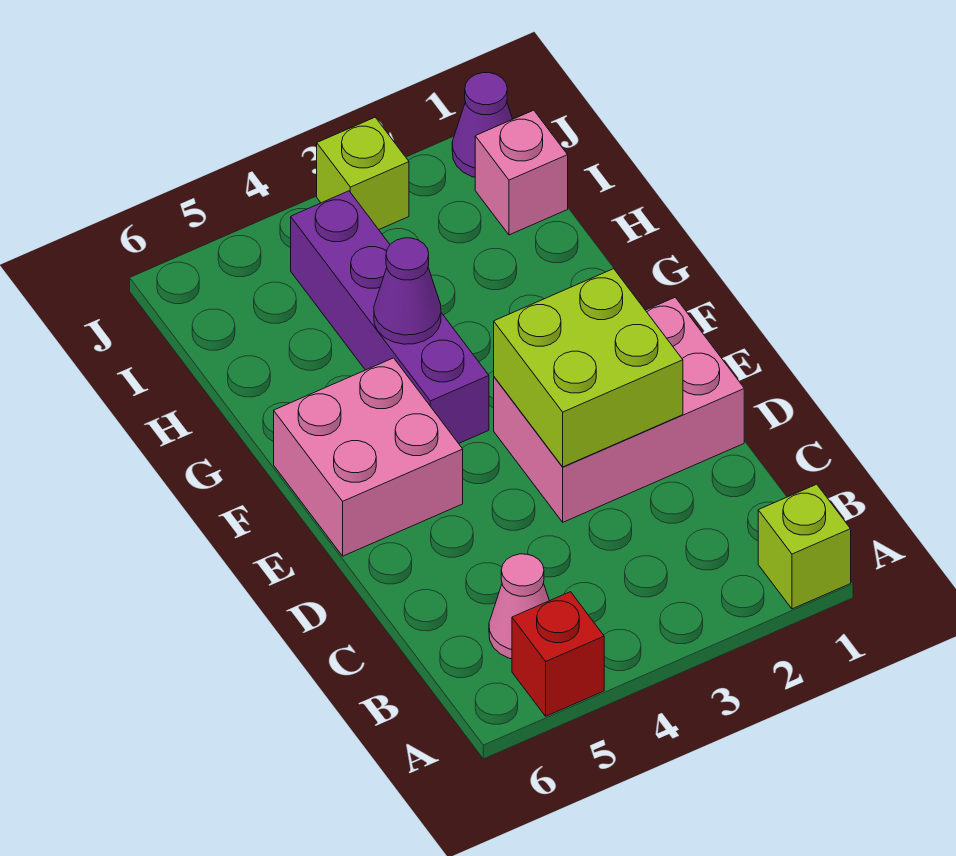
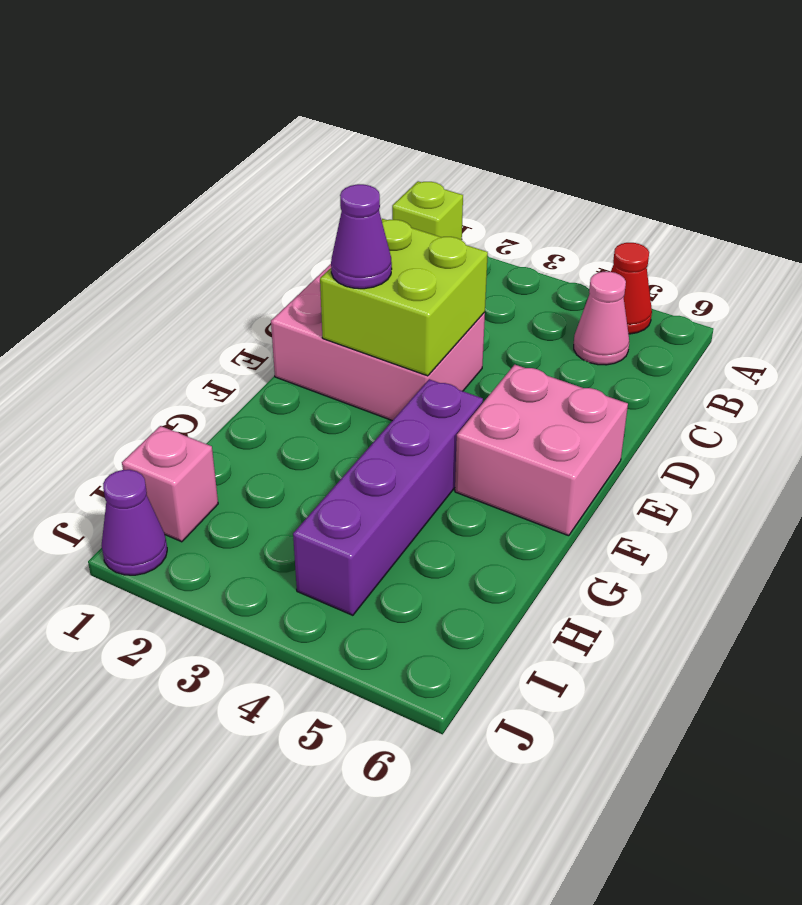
red 1x1 brick [512,592,604,716] -> red 1x1 cone [611,243,652,334]
purple 1x1 cone [374,238,441,344] -> purple 1x1 cone moved to [331,184,392,289]
lime 1x1 brick [317,117,409,229] -> none

